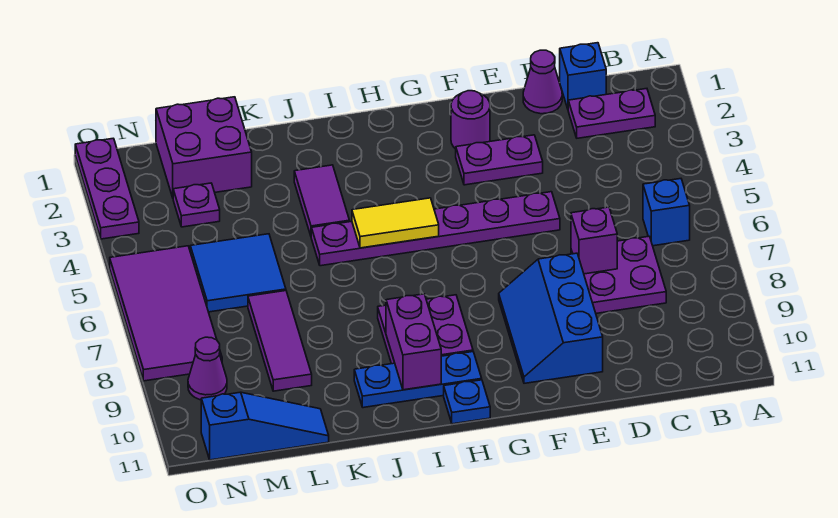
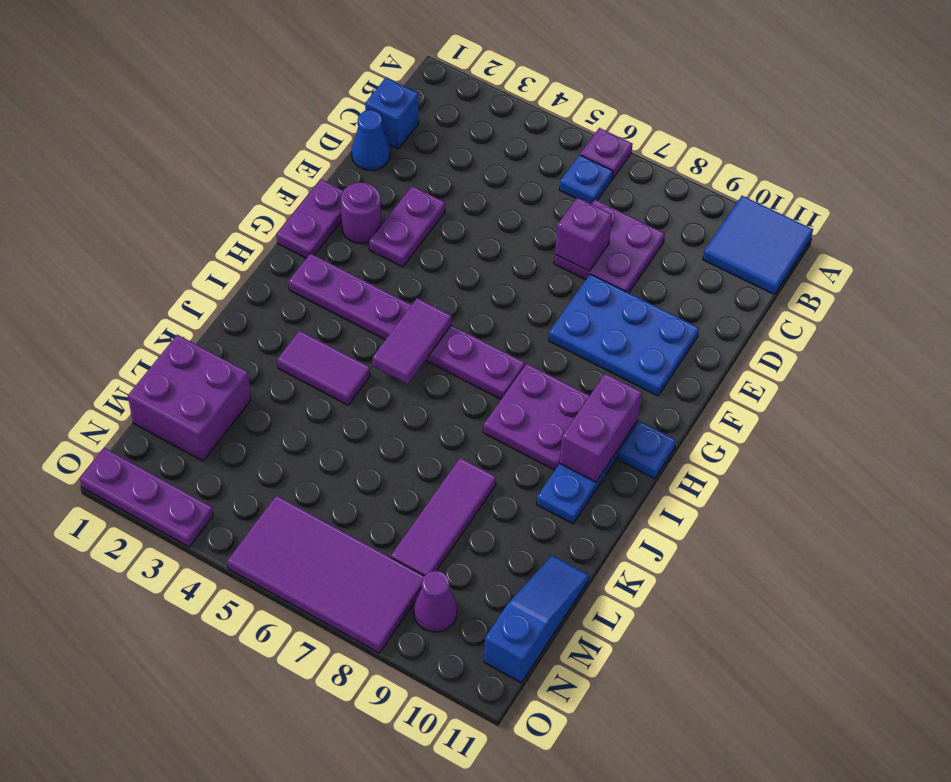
purple 1x2 plate [568,89,655,138] -> purple 1x2 plate moved to [277,180,343,258]
blue 1x1 brick [643,179,690,246] -> blue 1x1 plate [559,155,613,204]
purple 1x1 cone [523,50,562,114] -> blue 1x1 cone [352,110,390,170]
purple 1x6 plate [311,192,560,266] -> purple 1x6 plate turned to [289,253,525,399]
blue 2x3 slope [499,253,603,383] -> blue 2x3 plate [549,274,699,396]
yellow 1x2 tile [352,198,439,248] -> purple 1x2 tile [373,298,452,384]
purple 1x2 brick [386,294,441,390] -> purple 1x2 brick turned to [560,374,642,482]
blue 2x2 tile [190,234,286,312] -> blue 2x2 tile moved to [703,196,813,295]
purple 1x3 tile [248,291,312,391] -> purple 1x3 tile turned to [391,458,496,576]
purple 1x1 plate [173,183,220,227] -> purple 1x1 plate moved to [580,128,633,179]

